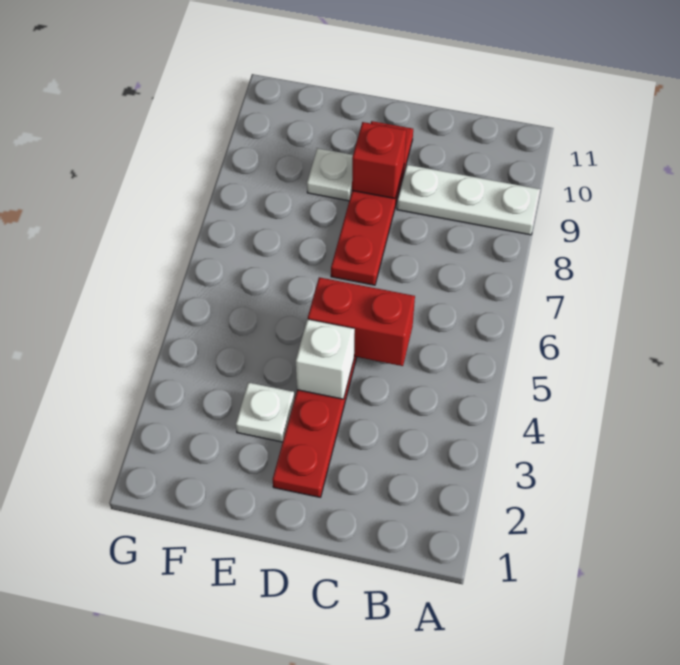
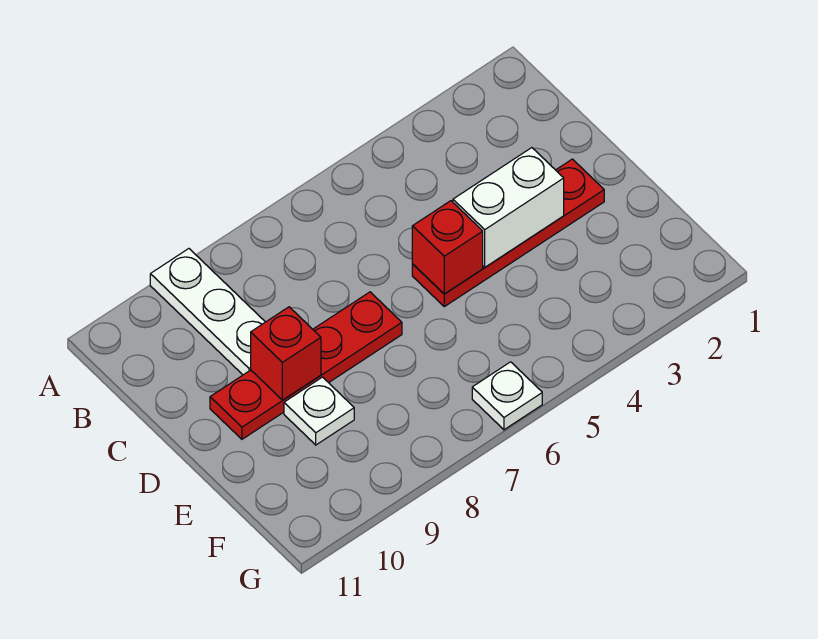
red 1x2 brick [308,277,415,366] -> red 1x1 brick [412,201,483,294]
white 1x1 brick [296,319,355,399] -> white 1x2 brick [453,148,564,267]
white 1x1 plate [236,382,295,442] -> white 1x1 plate moved to [472,362,542,430]

